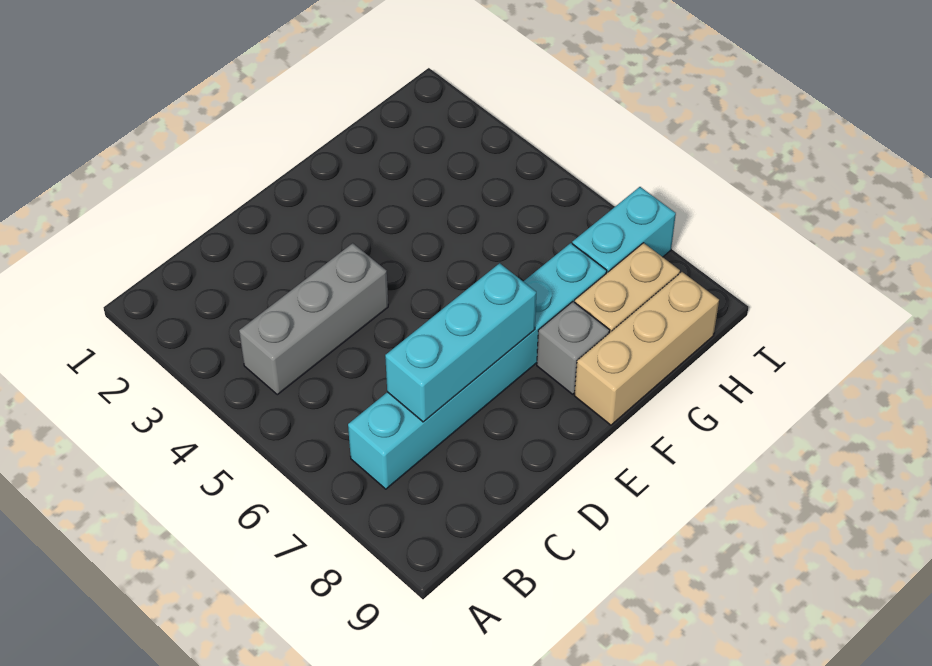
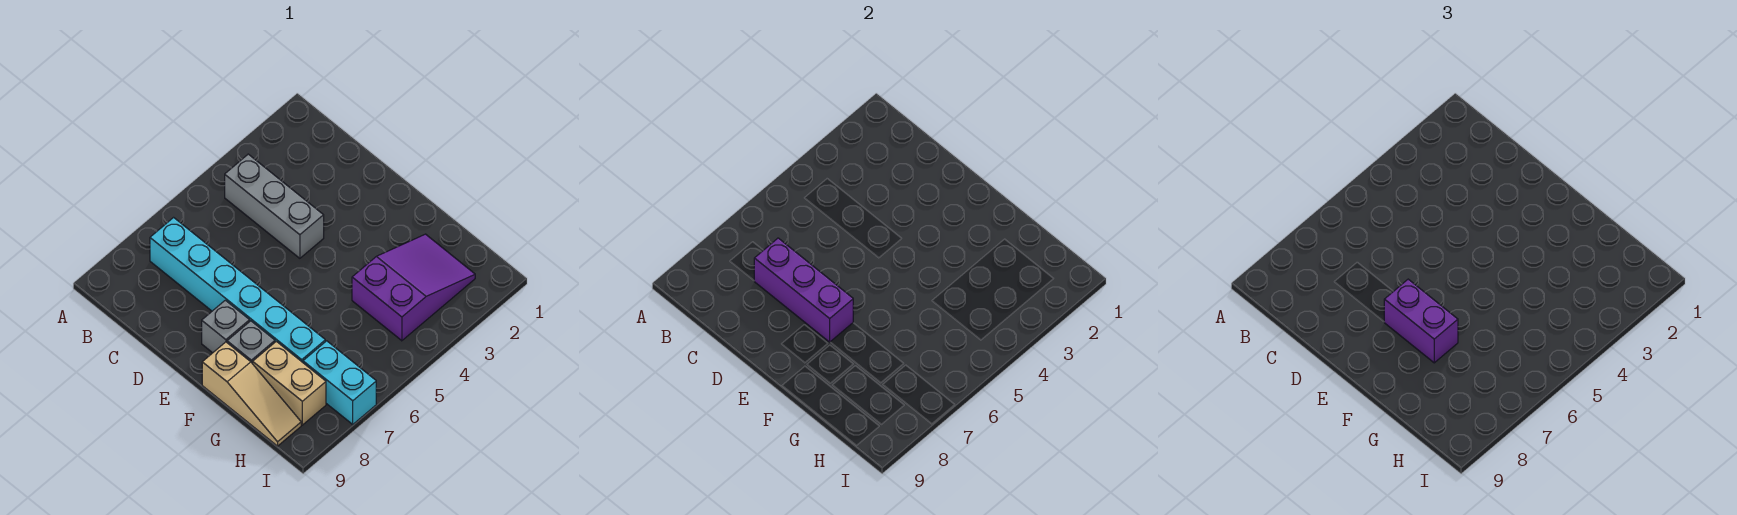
cyan 1x3 brick [385,263,536,422] -> purple 1x3 brick [754,238,853,342]
none -> purple 1x2 brick [1384,279,1458,363]
none -> grey 1x1 brick [202,300,250,353]
tan 1x3 brick [574,272,719,425] -> tan 1x3 slope [202,342,301,446]
none -> purple 2x3 slope [352,234,475,341]

